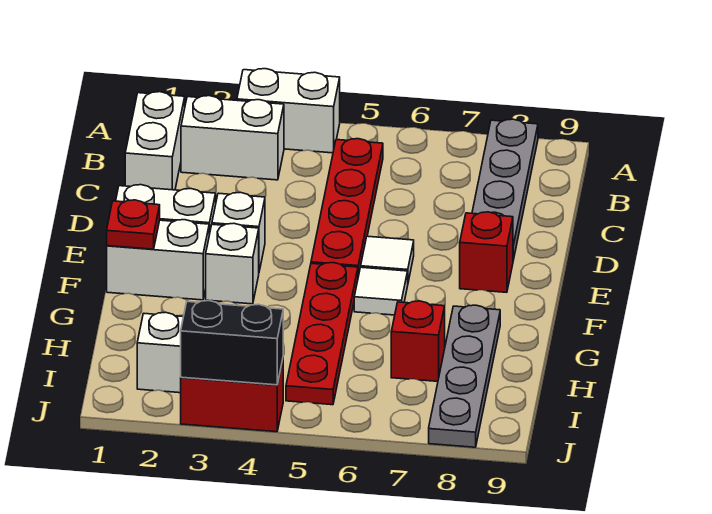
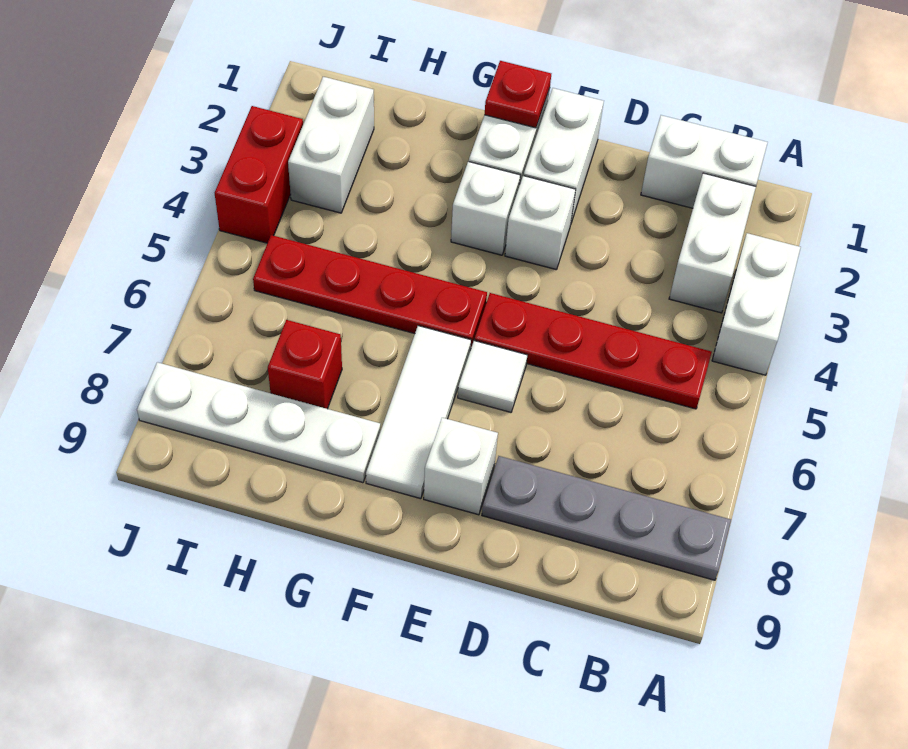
red 1x1 brick [460,212,513,292] -> white 1x1 brick [424,418,498,515]
white 1x1 tile [354,267,408,315] -> white 1x3 tile [366,326,471,499]
grey 1x4 plate [429,305,500,447] -> white 1x4 plate [137,362,380,483]
black 1x2 brick [181,301,283,385] -> none

